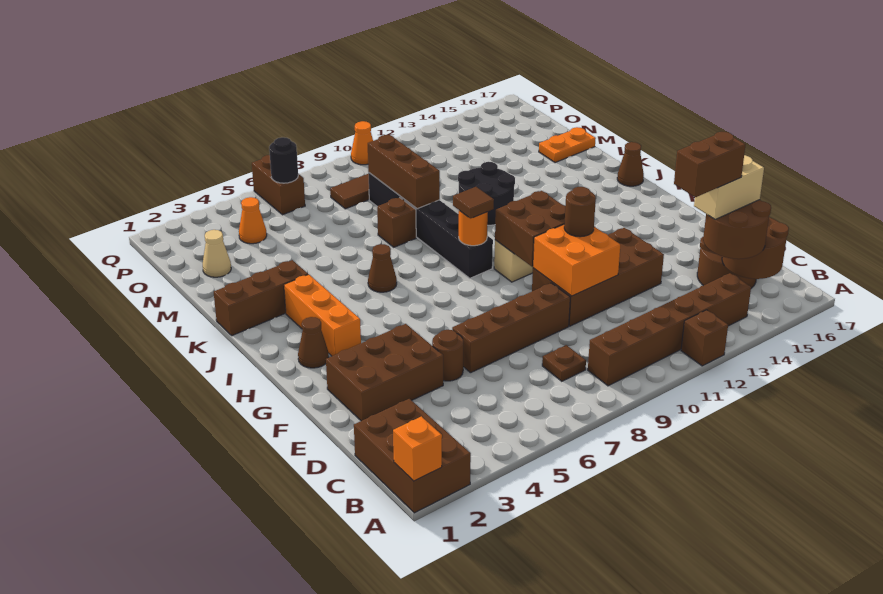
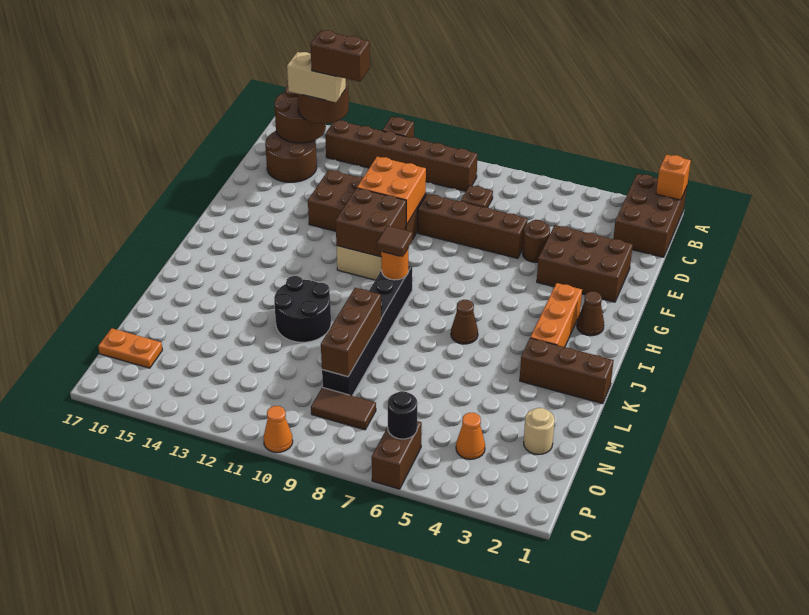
brown 1x1 round brick [564,187,596,237] -> none
brown 1x1 cone [617,142,644,186] -> none
brown 1x1 brick [377,198,416,247] -> none
orange 1x2 plate [539,127,596,163] -> orange 1x2 plate moved to [98,328,162,368]
tan 1x1 cone [203,230,231,277] -> tan 1x1 round brick [524,408,555,454]

